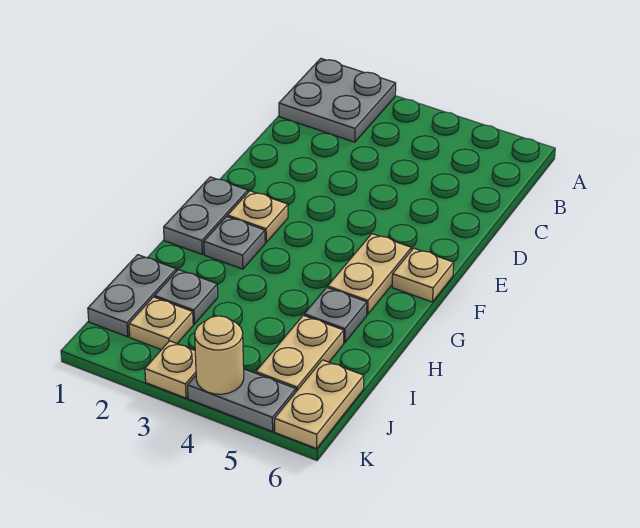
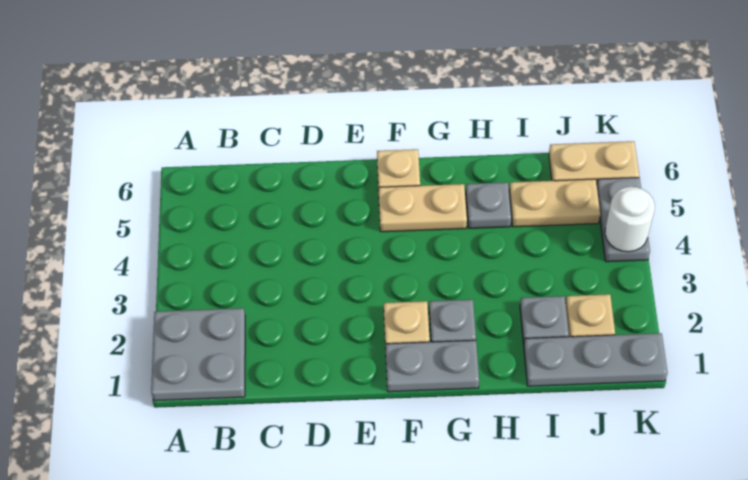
grey 1x2 plate [88,255,176,337] -> grey 1x3 plate [524,333,668,386]
tan 1x1 plate [145,341,196,398] -> none
tan 1x1 round brick [195,316,244,394] -> white 1x1 round brick [605,187,655,252]

